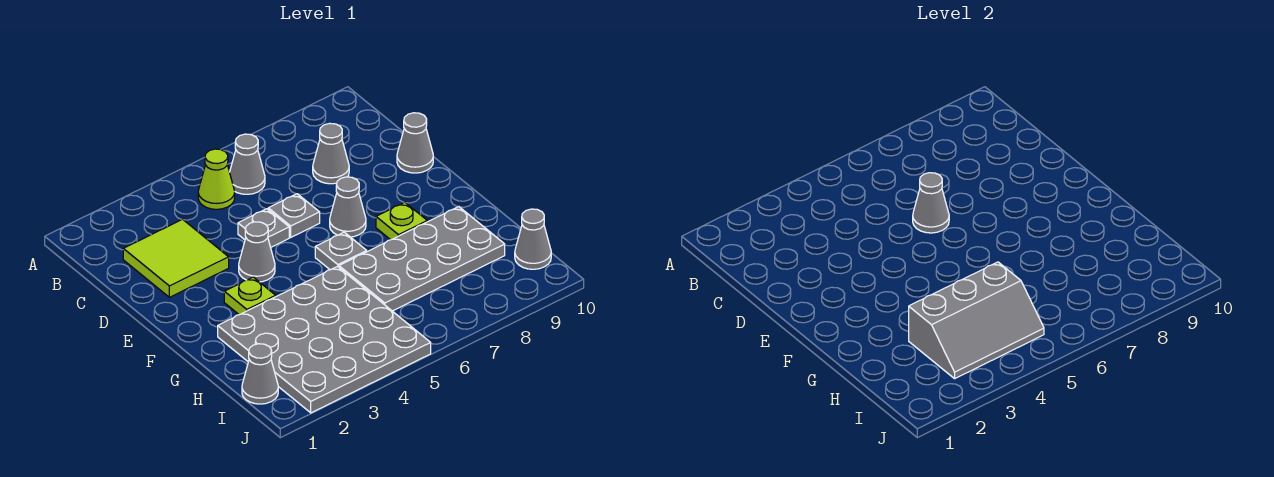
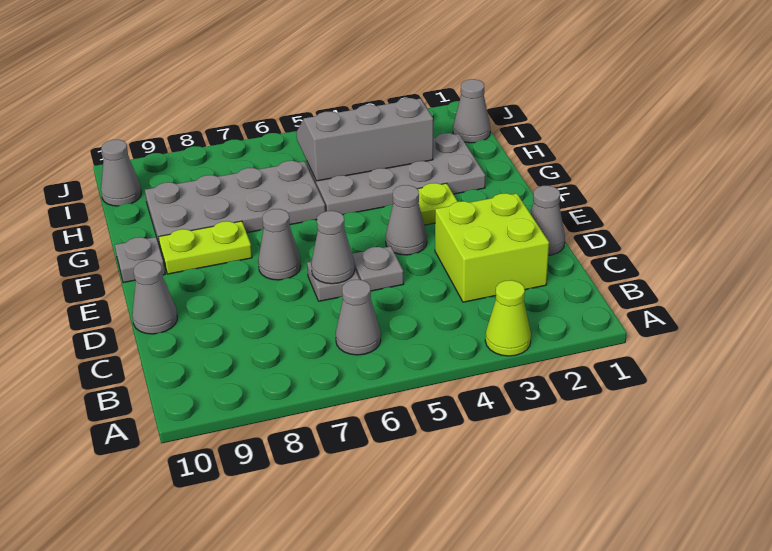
lime 1x1 cone [198,149,235,209] -> lime 1x1 cone moved to [485,280,531,356]
lime 2x2 tile [123,219,229,297] -> lime 2x2 brick [435,193,549,302]
grey 1x1 cone [313,123,349,184] -> grey 1x1 cone moved to [530,186,565,255]
grey 1x1 plate [315,232,367,270] -> grey 1x1 plate moved to [115,237,165,283]
lime 1x1 plate [376,202,427,240] -> lime 1x2 plate [159,221,252,274]
grey 4x4 plate [218,267,431,413] -> grey 2x4 plate [307,133,485,215]

